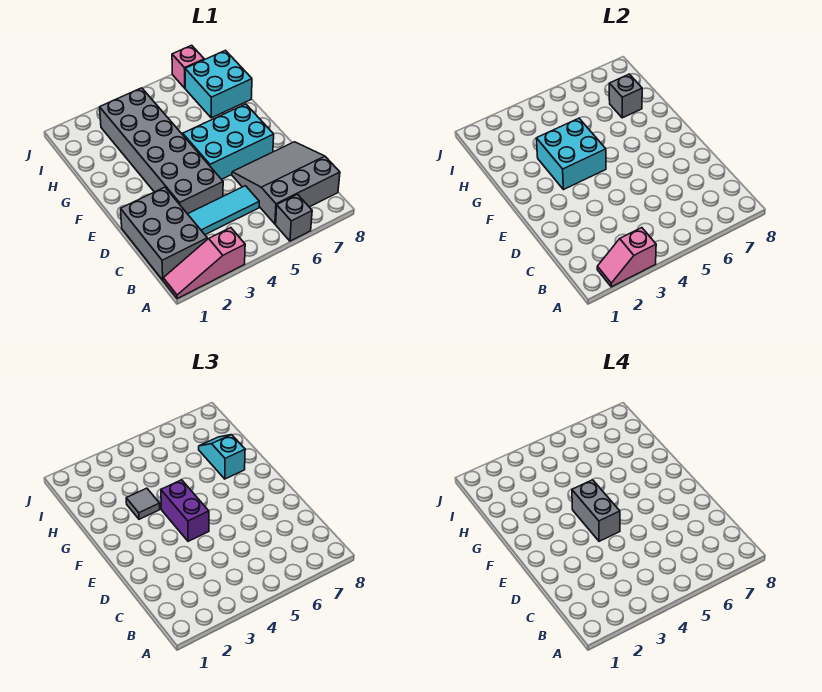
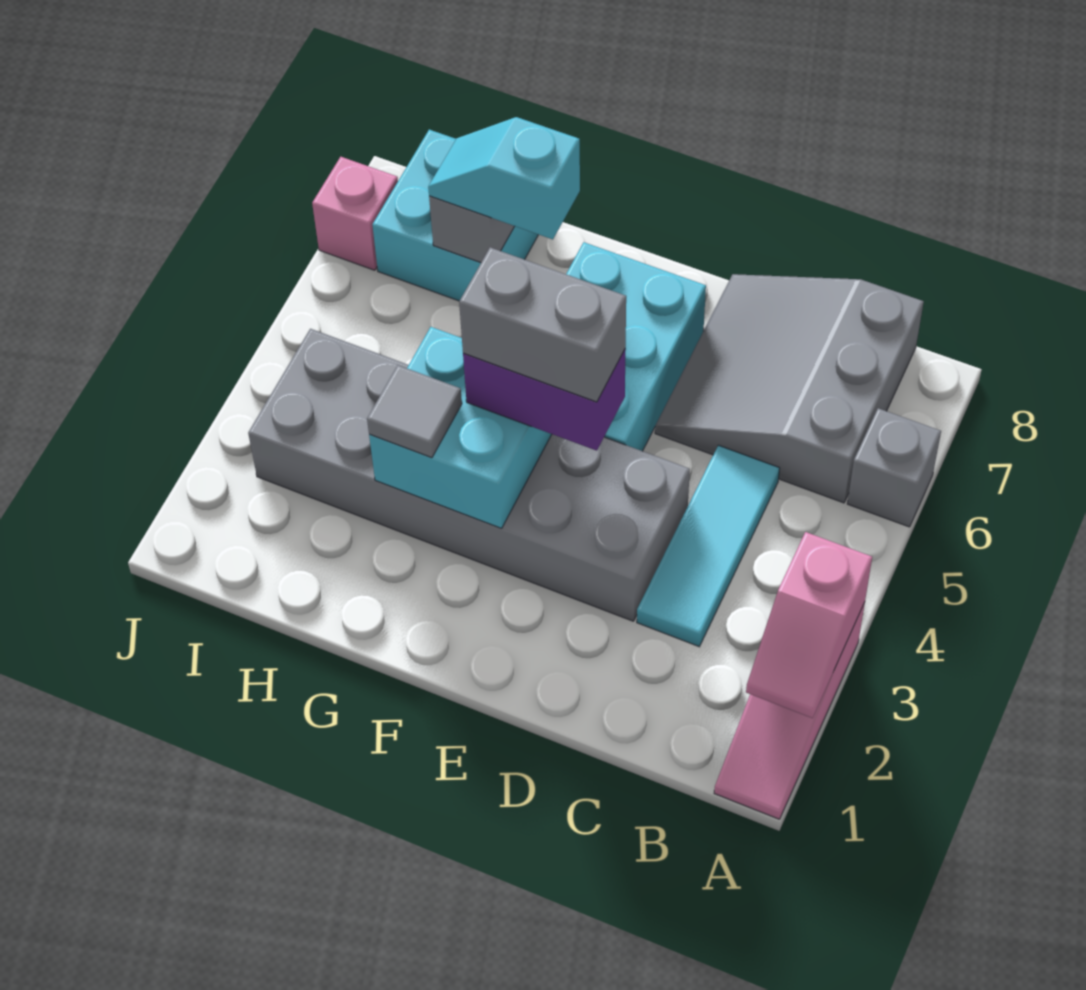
grey 2x3 brick [121,187,207,280] -> none

